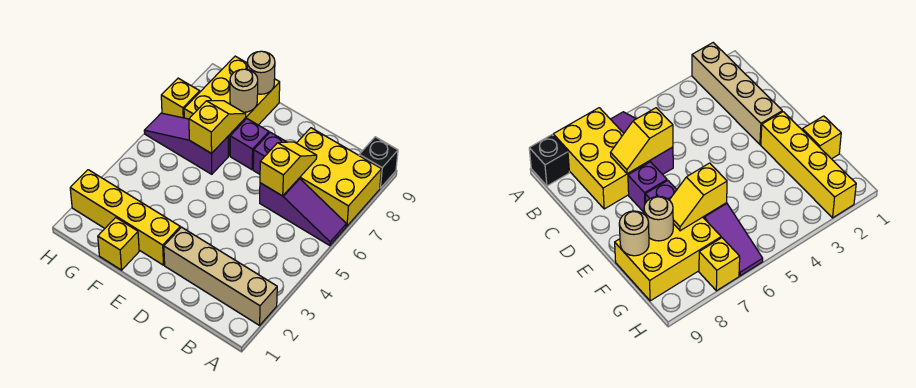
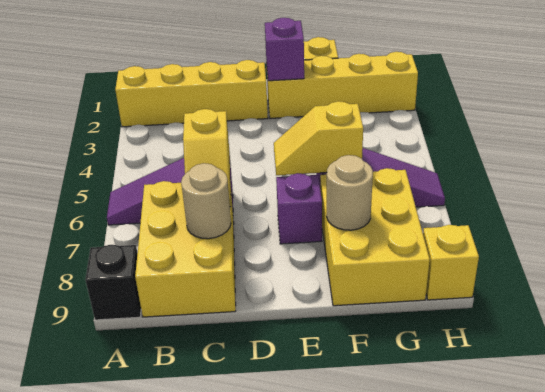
tan 1x4 brick [164,227,277,325] -> yellow 1x4 brick [115,60,268,127]
yellow 2x3 brick [297,128,381,226] -> yellow 2x3 brick turned to [135,181,236,317]
purple 1x1 brick [253,132,286,174] -> purple 1x1 brick moved to [265,18,304,81]
yellow 1x2 slope [189,101,246,153] -> yellow 1x2 slope turned to [274,101,363,175]
tan 1x1 round brick [247,51,275,94] -> tan 1x1 round brick moved to [181,163,231,239]
yellow 1x1 brick [161,78,200,118] -> yellow 1x1 brick moved to [423,225,479,300]

